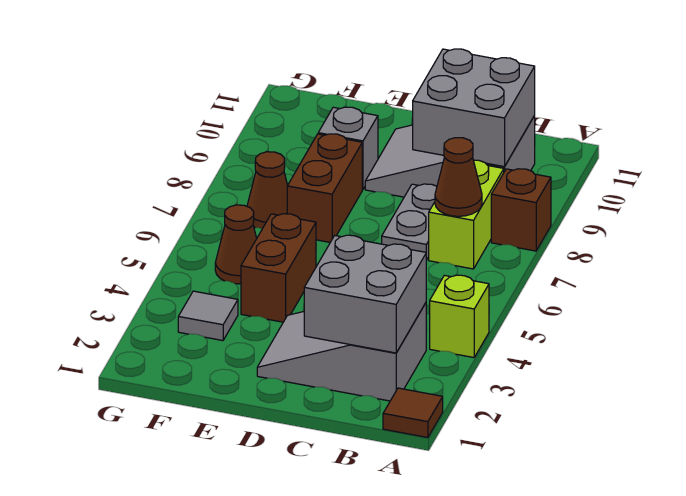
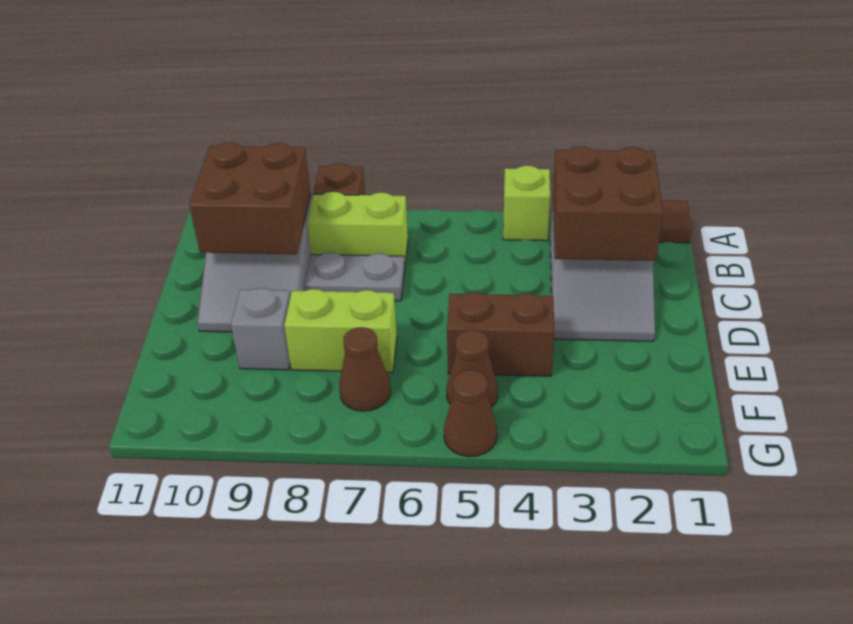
grey 2x2 brick [304,235,426,353] -> brown 2x2 brick [553,147,663,261]
brown 1x1 cone [435,138,482,216] -> brown 1x1 cone moved to [444,370,497,457]
grey 2x2 brick [413,49,535,167] -> brown 2x2 brick [189,142,311,254]
brown 1x2 brick [287,134,362,242] -> lime 1x2 brick [284,289,397,372]
grey 1x1 tile [178,291,238,341] -> none

